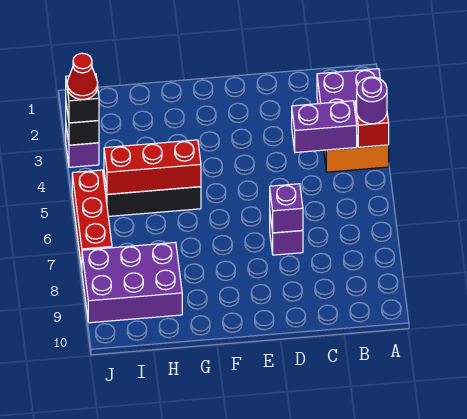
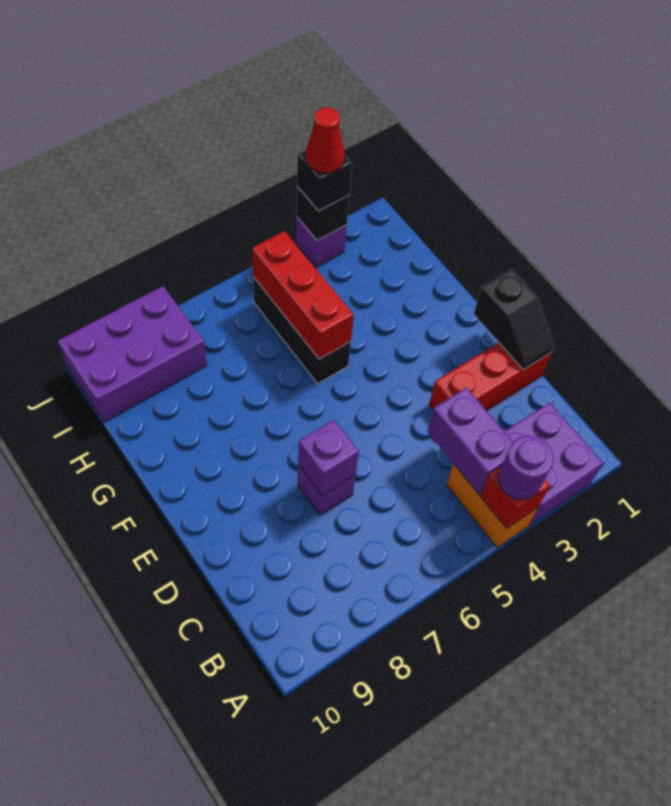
none -> black 1x2 slope [474,269,554,370]
purple 2x3 brick [82,242,182,323] -> purple 2x3 brick turned to [58,286,207,422]
red 1x3 brick [72,170,112,268] -> red 1x3 brick moved to [429,343,552,411]

